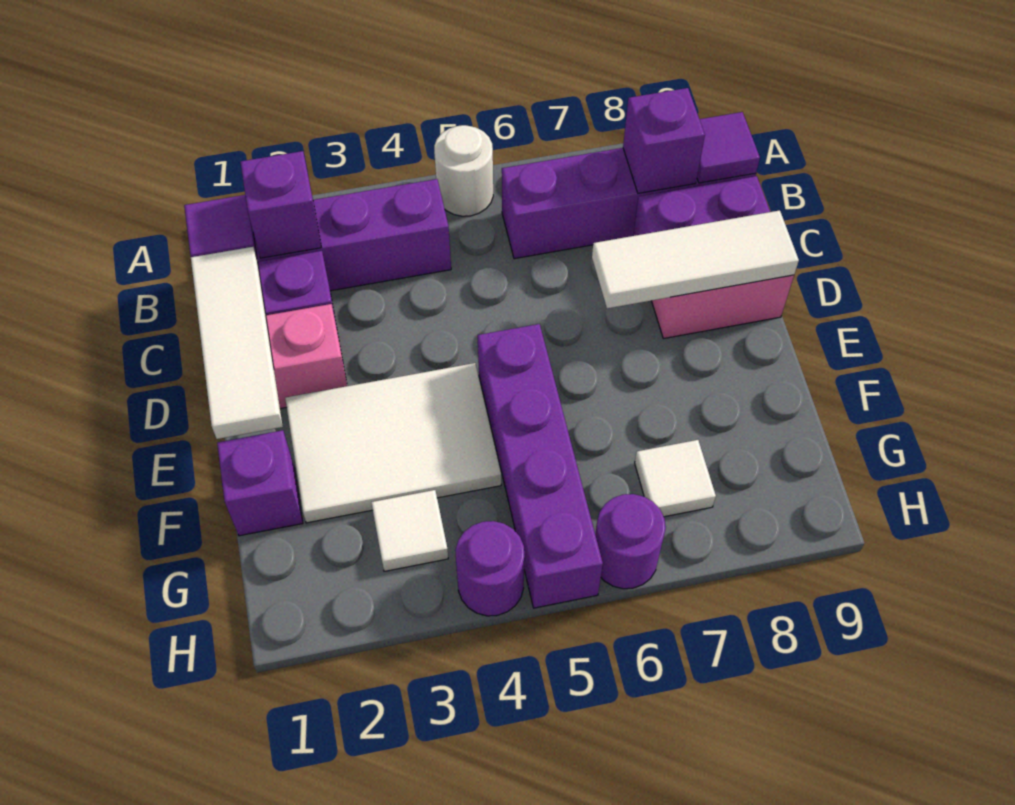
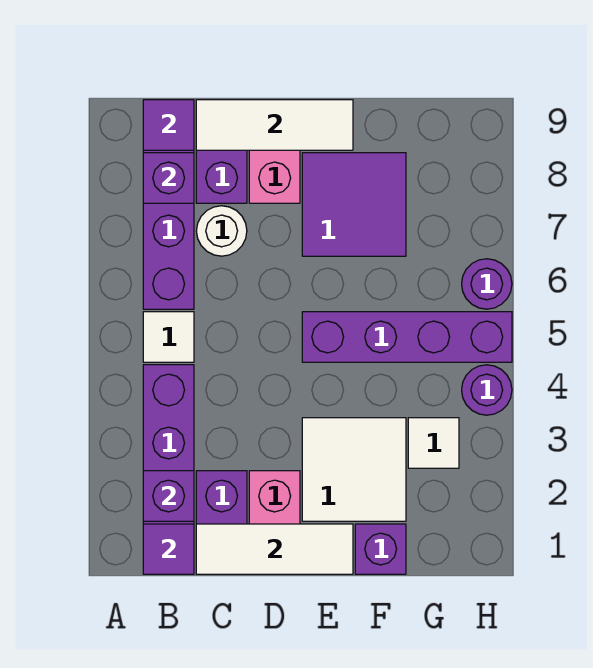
white 1x1 round brick [434,125,493,216] -> white 1x1 round brick moved to [197,206,247,256]
white 1x3 tile [592,210,799,308] -> white 1x3 tile turned to [196,100,353,150]
white 2x3 tile [285,363,501,523] -> white 2x2 tile [302,418,406,521]
none -> purple 2x2 tile [302,153,406,256]
white 1x1 tile [635,440,716,517] -> white 1x1 tile moved to [143,312,194,362]

